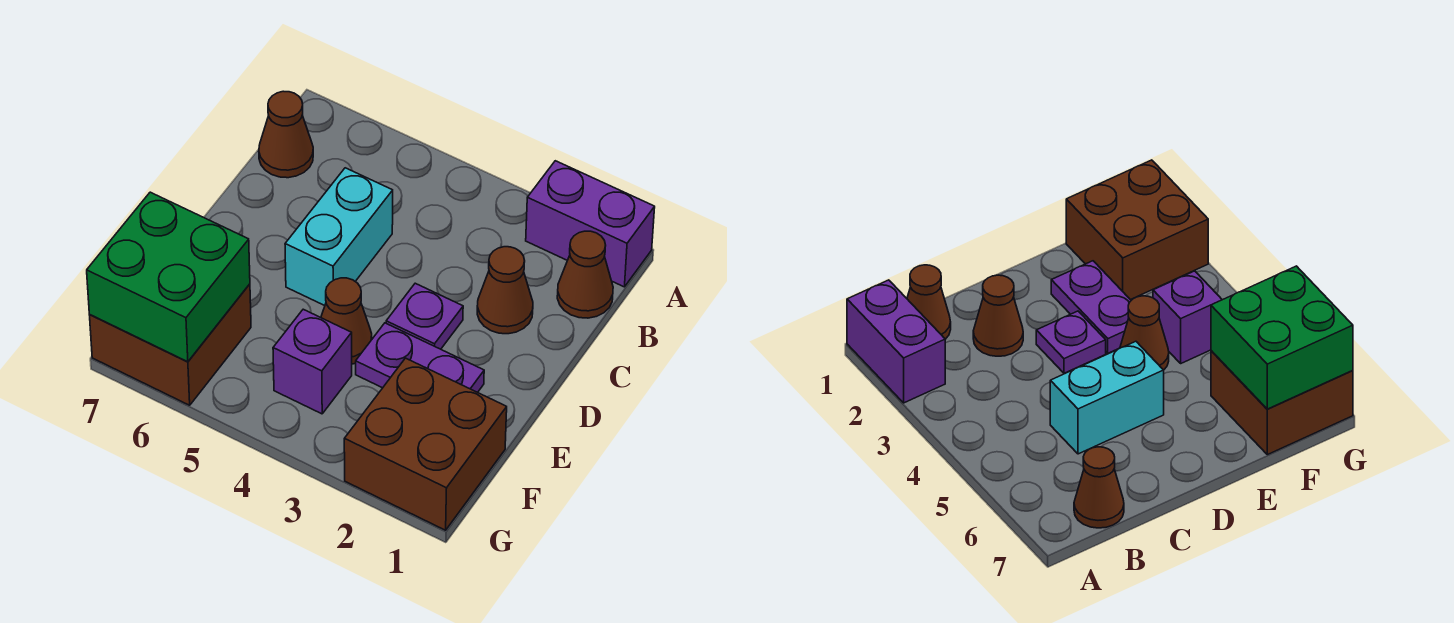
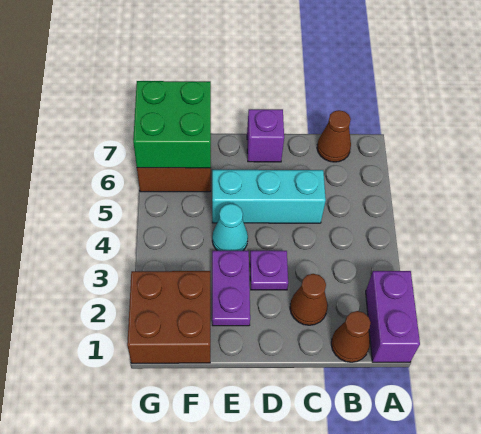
cyan 1x2 brick [285,168,393,306] -> cyan 1x3 brick [212,170,326,223]
brown 1x1 cone [321,278,372,364] -> cyan 1x1 cone [212,204,248,251]
purple 1x1 brick [273,309,352,414] -> purple 1x1 brick moved to [247,109,284,162]

